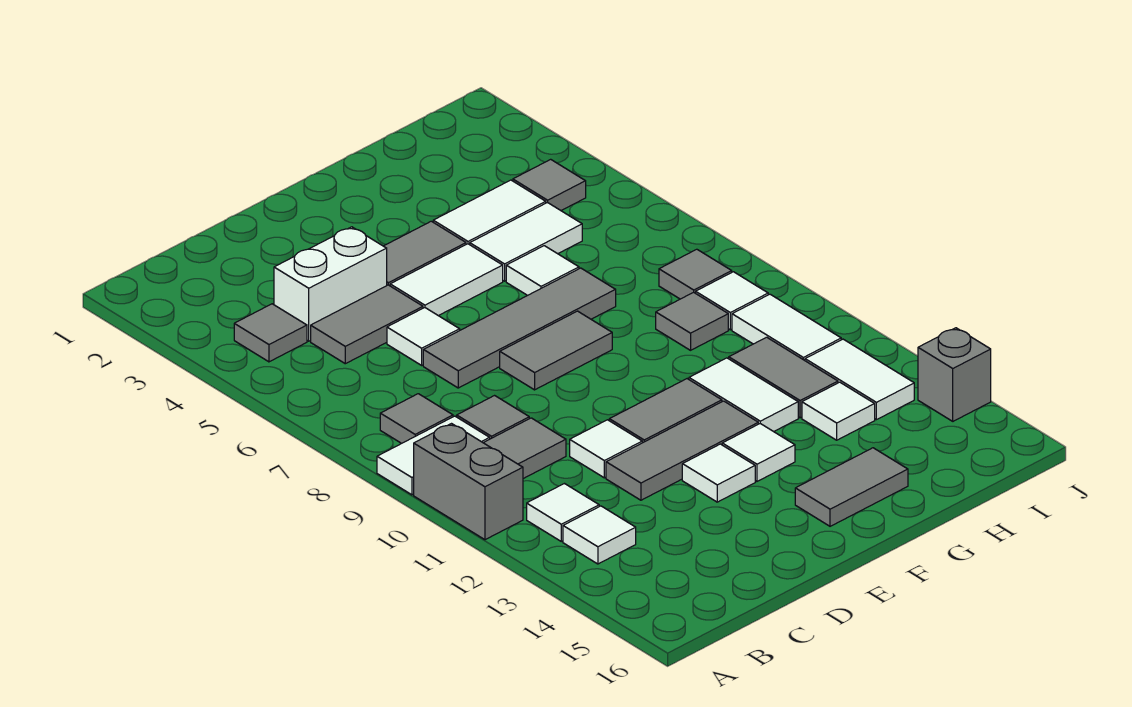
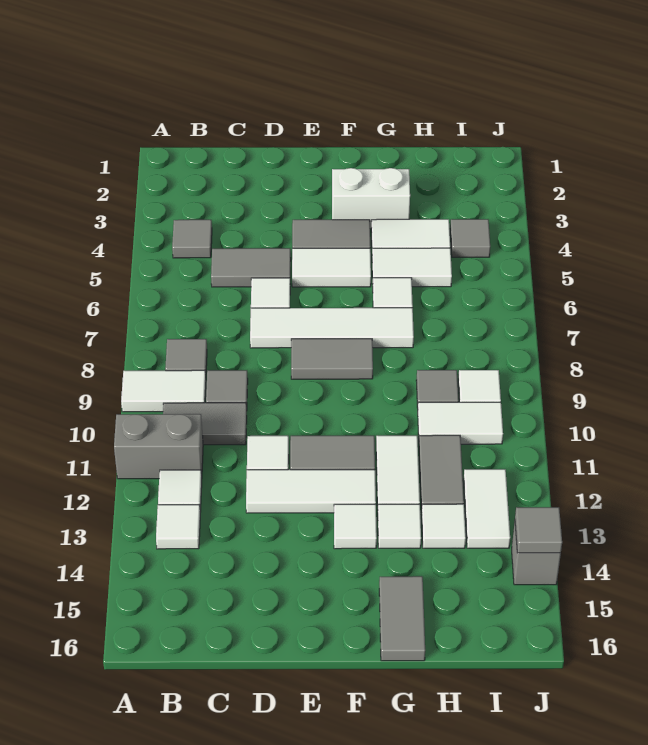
grey 1x2 brick [414,424,523,540] -> grey 1x2 brick turned to [114,414,203,479]
white 1x2 brick [274,227,387,341] -> white 1x2 brick moved to [332,168,410,229]
grey 1x4 tile [423,268,616,388] -> white 1x4 tile [250,308,414,348]
grey 1x3 tile [606,401,758,500] -> white 1x3 tile [246,470,376,513]
white 1x1 tile [682,444,755,502] -> white 1x1 tile moved to [378,504,421,548]
grey 1x2 tile [795,448,908,526] -> grey 1x2 tile turned to [379,576,425,661]
grey 1x1 tile [659,249,732,299] -> grey 1x1 tile moved to [515,507,562,553]
white 1x2 tile [732,294,841,360] -> white 1x2 tile turned to [418,402,503,444]

